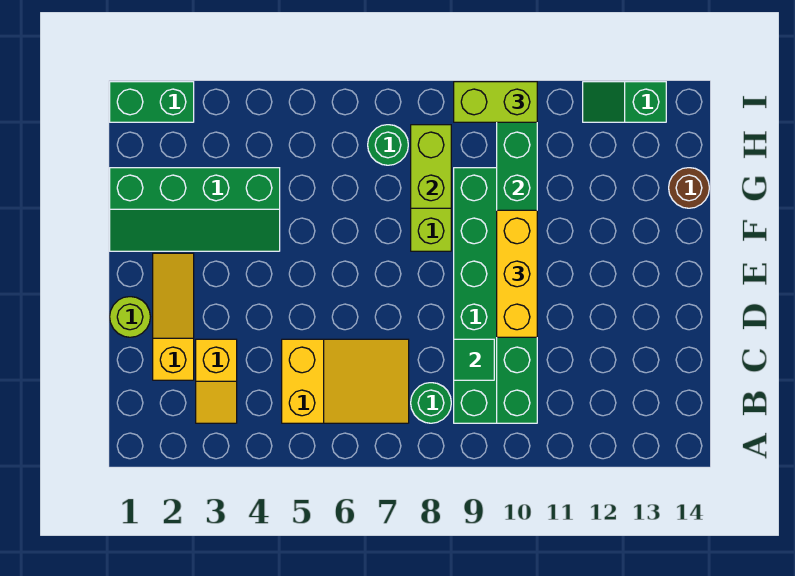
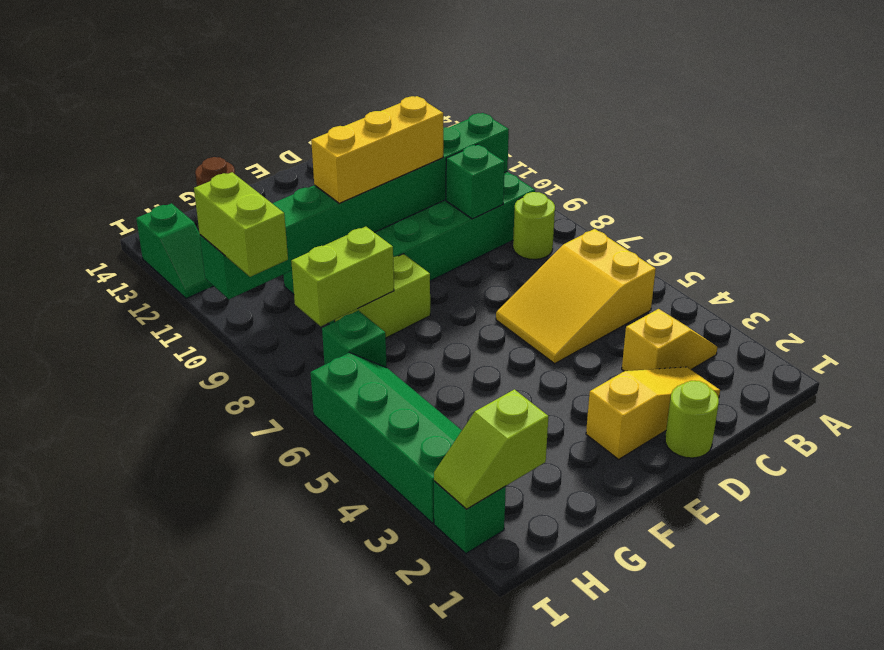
yellow 2x3 slope [282,339,409,423] -> yellow 2x3 slope turned to [496,229,656,364]
green 1x1 round brick [411,383,451,423] -> lime 1x1 round brick [513,192,555,260]
yellow 1x3 slope [153,253,194,380] -> yellow 1x3 slope turned to [586,367,720,459]
green 1x1 tile [454,339,494,380] -> green 1x1 brick [446,144,505,219]
green 2x4 slope [110,168,280,251] -> green 2x4 slope moved to [311,353,462,523]
none -> lime 1x2 slope [434,389,548,509]
green 1x1 round brick [368,125,408,165] -> green 1x1 brick [322,310,387,368]
green 1x2 brick [110,82,194,122] -> green 1x1 brick [434,481,506,554]

